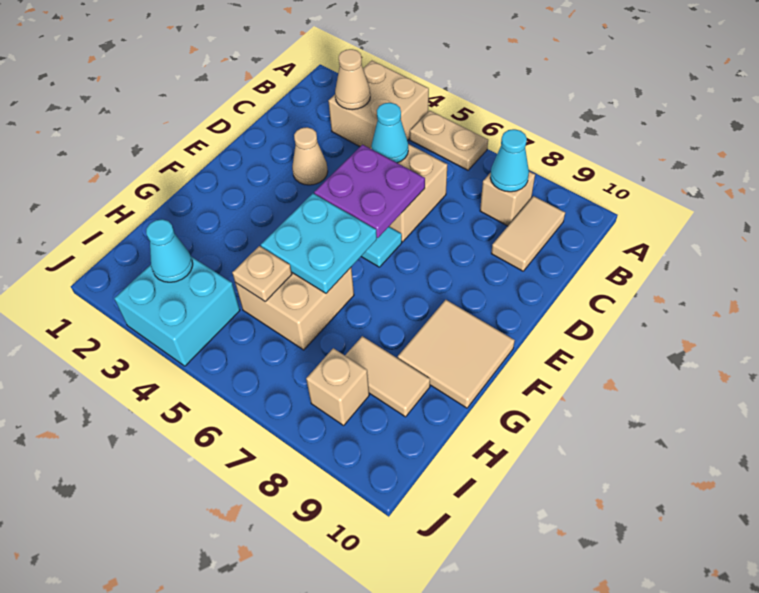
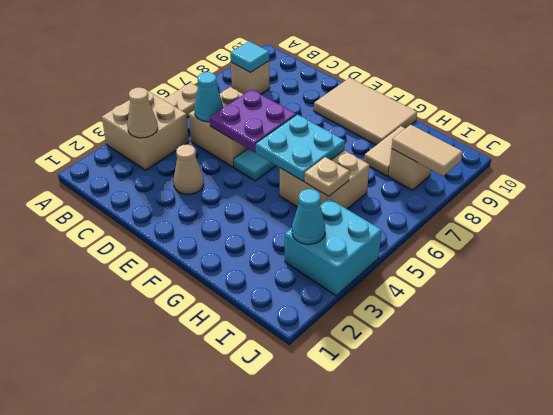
cyan 1x1 cone [490,129,529,192] -> cyan 1x1 tile [230,41,269,73]
tan 1x2 tile [491,196,565,271] -> tan 1x2 tile moved to [392,125,463,176]
tan 2x2 tile [398,300,515,408] -> tan 2x3 tile [314,78,417,145]

